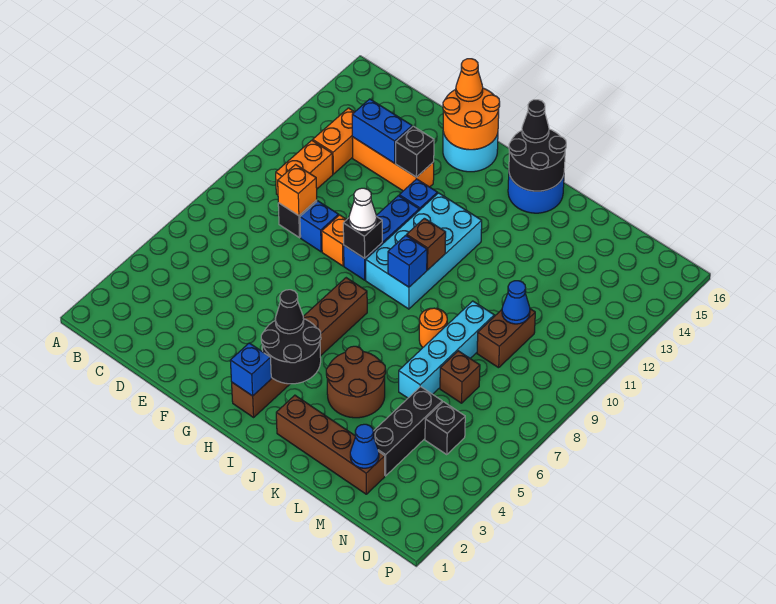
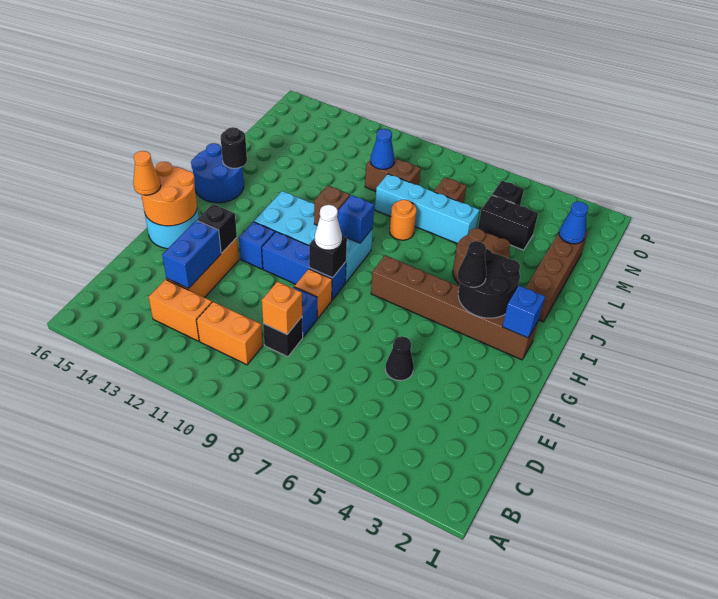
black 2x2 round brick [509,129,566,191] -> black 1x1 round brick [221,127,247,168]
black 1x1 cone [522,100,549,143] -> black 1x1 cone moved to [385,336,414,381]
black 1x3 brick [373,386,442,476] -> black 1x2 brick [478,195,538,250]

